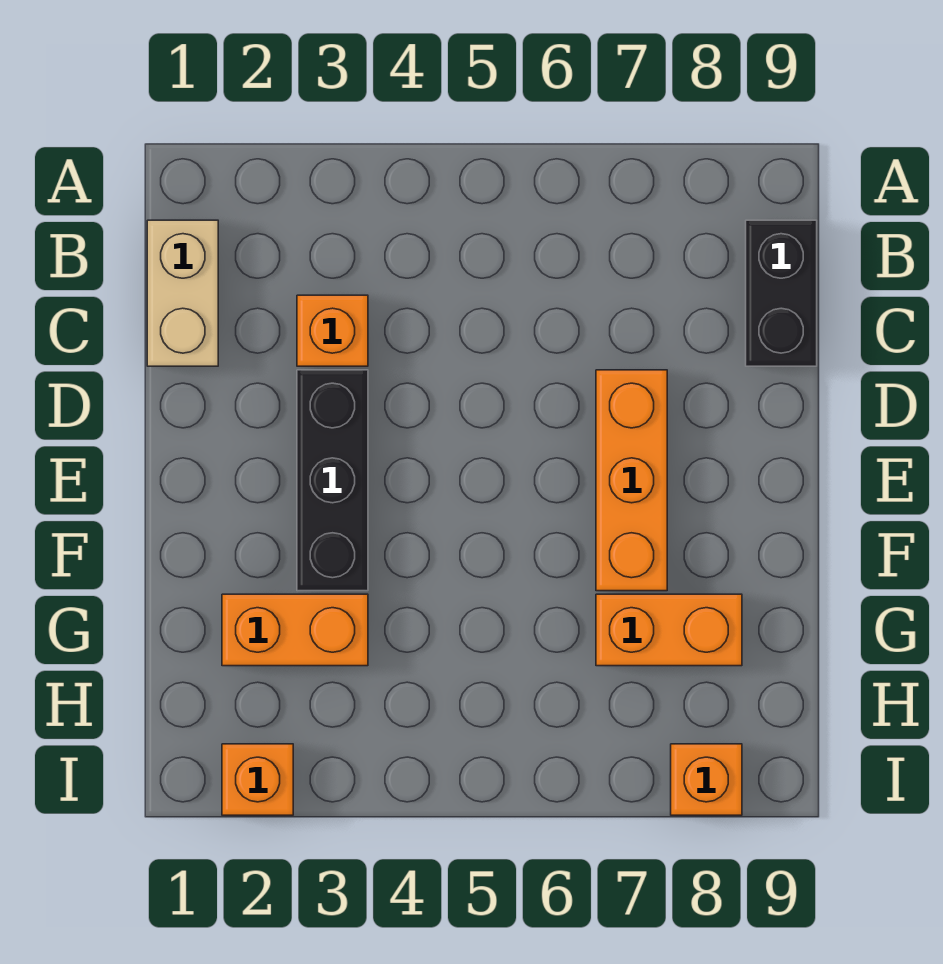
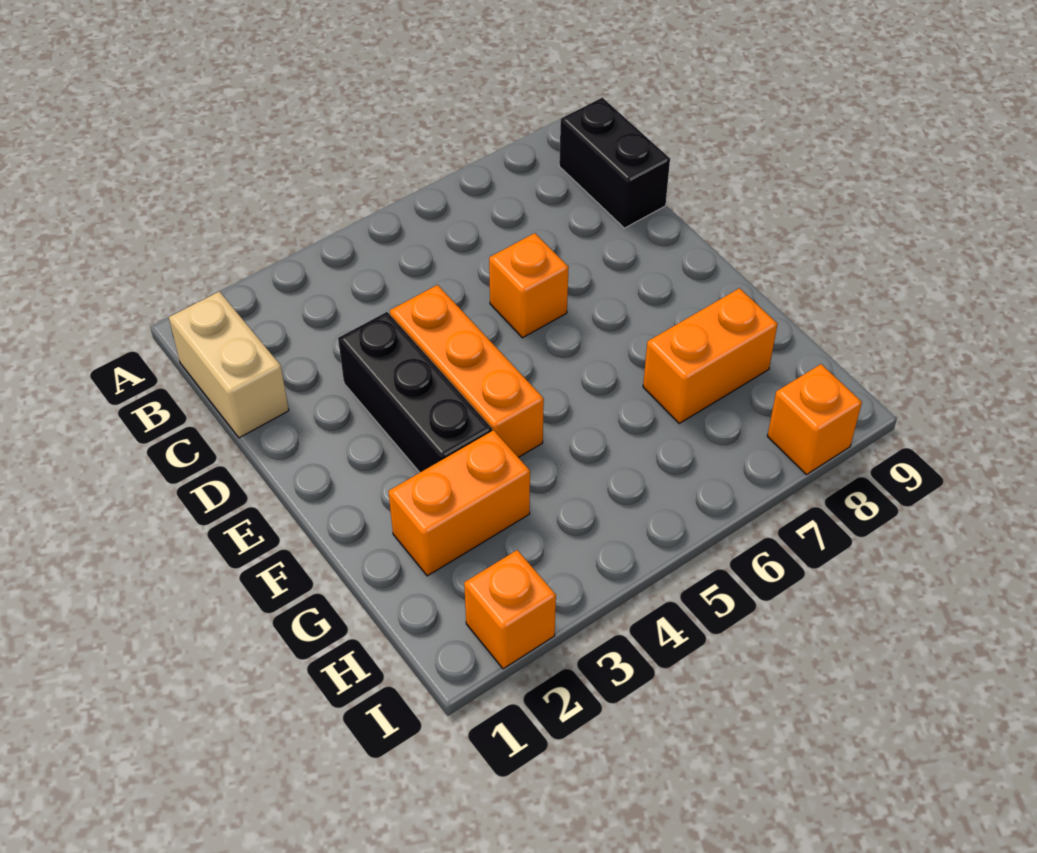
orange 1x1 brick [297,295,368,366] -> orange 1x1 brick moved to [489,233,569,338]
orange 1x3 brick [596,370,667,591] -> orange 1x3 brick moved to [390,285,544,457]

